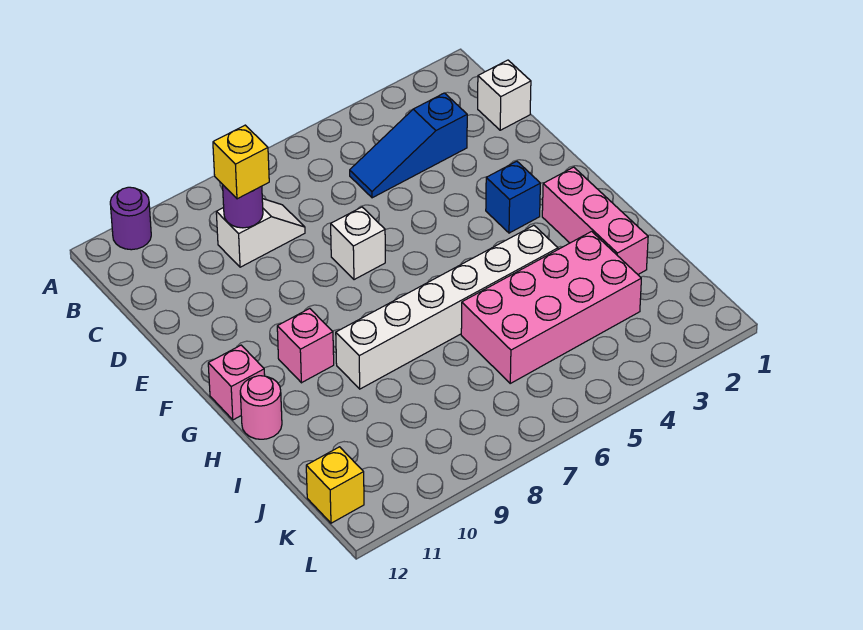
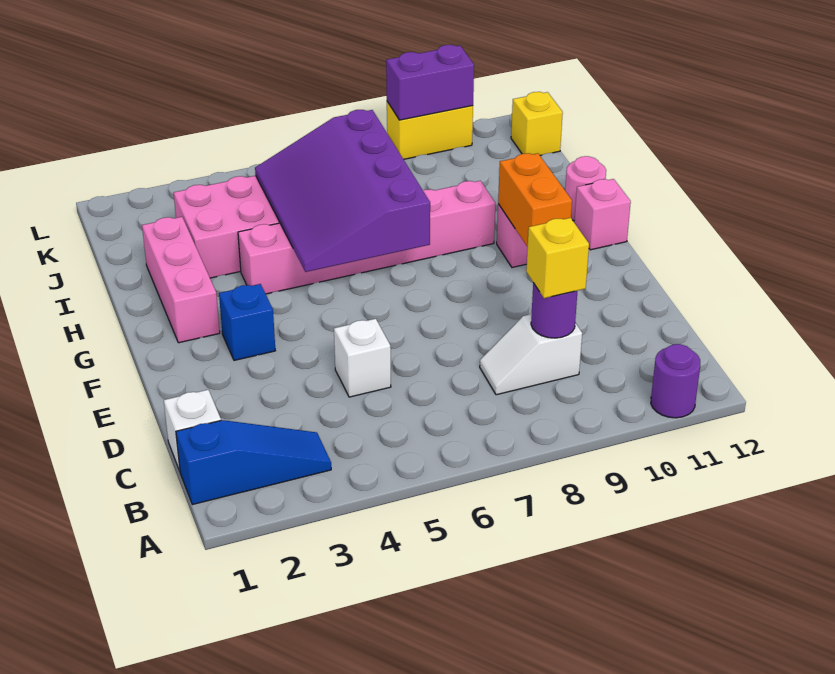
blue 1x3 slope [350,93,467,198] -> blue 1x3 slope moved to [176,420,331,505]
white 1x1 brick [331,207,385,280] -> white 1x1 brick moved to [334,319,391,397]
none -> orange 1x2 brick [498,153,572,247]
none -> purple 3x4 slope [255,110,430,272]
white 1x6 brick [336,225,558,389] -> pink 1x6 brick [238,181,495,294]
none -> yellow 1x2 brick [387,102,473,159]
none -> purple 1x2 brick [386,45,474,120]

